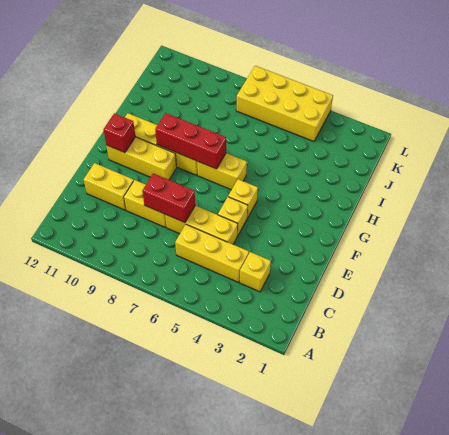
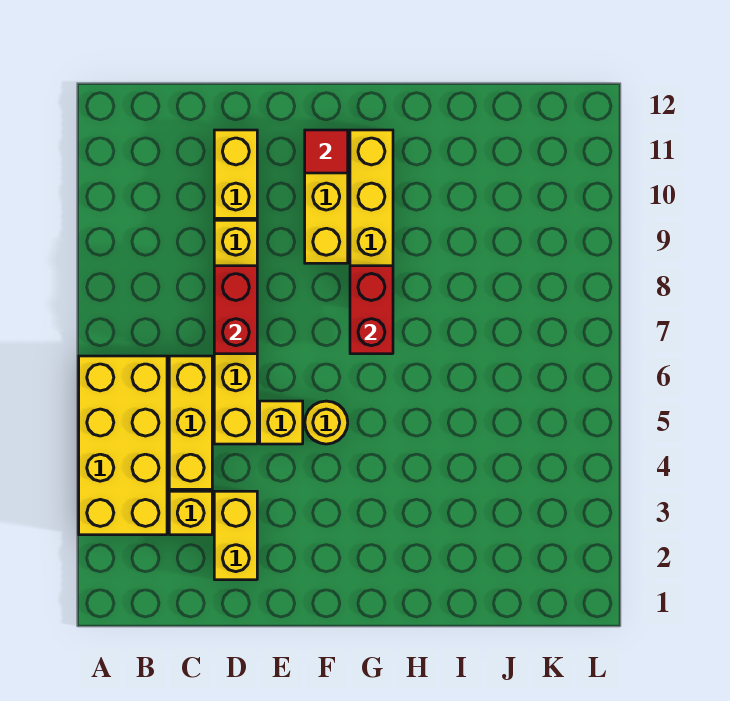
yellow 1x1 brick [228,179,258,218] -> yellow 1x1 round brick [305,401,348,444]
red 1x1 brick [103,113,135,153] -> red 1x1 tile [305,130,348,173]
yellow 1x2 brick [197,153,247,190] -> yellow 1x2 brick moved to [214,491,257,580]
red 1x3 brick [155,113,226,169] -> red 1x2 brick [350,266,393,354]
yellow 2x4 brick [236,66,333,142] -> yellow 2x4 brick moved to [79,356,167,535]

